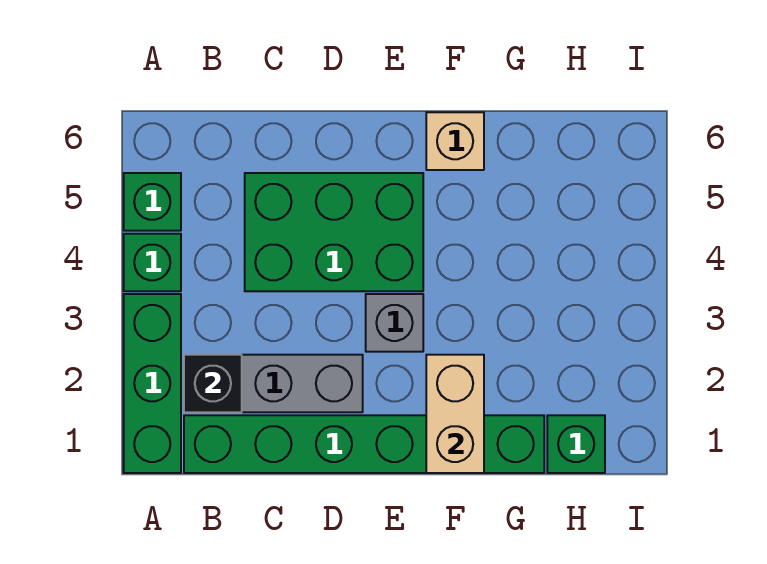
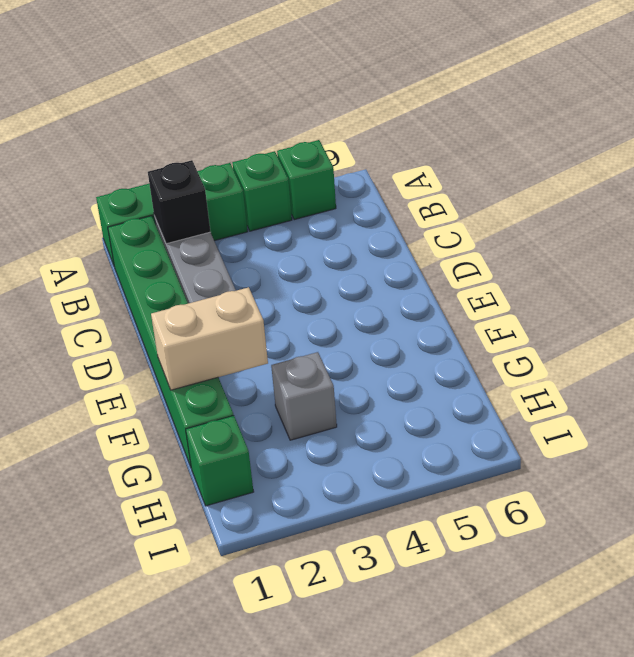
green 2x3 brick [245,173,423,291] -> none
grey 1x1 brick [366,294,423,352] -> grey 1x1 brick moved to [271,352,337,440]
tan 1x1 brick [426,112,484,170] -> none

